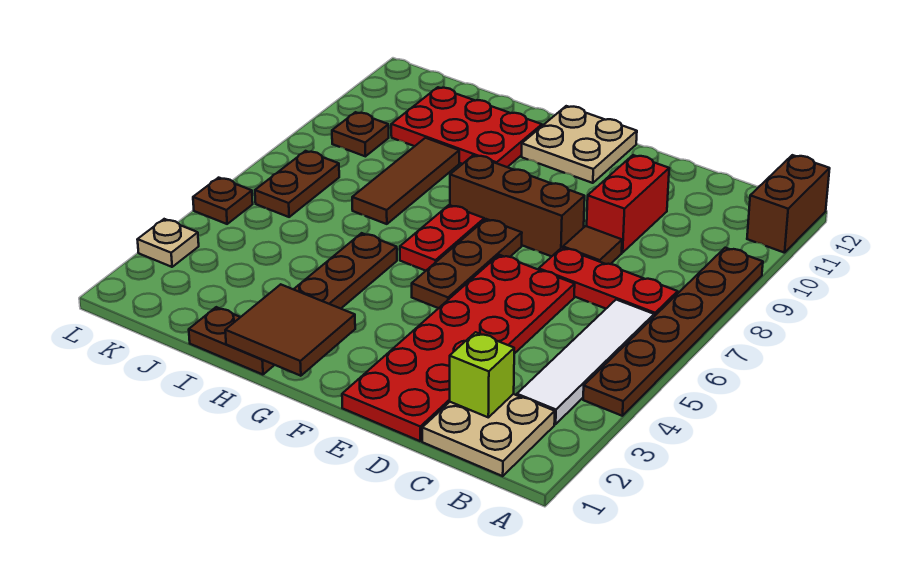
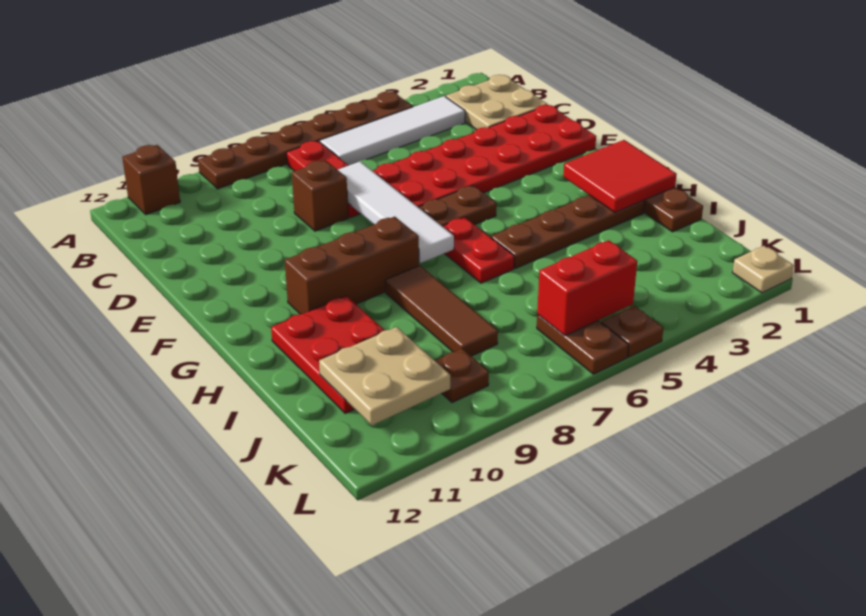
brown 1x2 brick [747,155,830,253] -> brown 1x1 brick [122,145,180,215]
lime 1x1 brick [450,332,514,417] -> none
none -> white 1x4 tile [338,162,454,263]
brown 1x1 tile [563,226,622,264] -> brown 1x1 brick [292,160,348,231]
red 1x2 brick [587,155,669,253] -> red 1x2 brick moved to [537,240,637,336]
brown 1x3 brick [450,155,585,256] -> brown 1x3 brick turned to [285,217,419,314]
tan 2x2 plate [522,106,637,183] -> tan 2x2 plate moved to [319,327,450,425]
brown 2x2 tile [225,284,355,376] -> red 2x2 tile [563,140,677,213]
red 1x2 plate [400,205,484,271] -> red 1x2 plate turned to [443,217,514,283]
brown 1x3 tile [352,138,459,224] -> brown 1x3 tile turned to [385,266,498,356]
brown 1x2 plate [255,151,339,217] -> brown 1x2 plate turned to [537,314,629,374]
tan 1x1 plate [137,219,199,267] -> tan 1x1 plate moved to [732,246,794,293]

